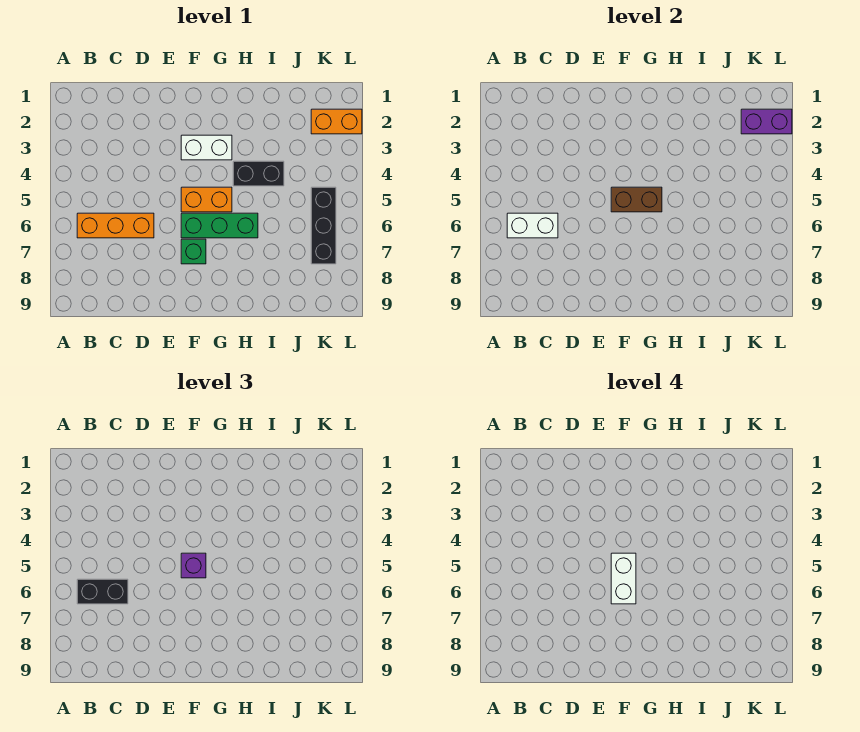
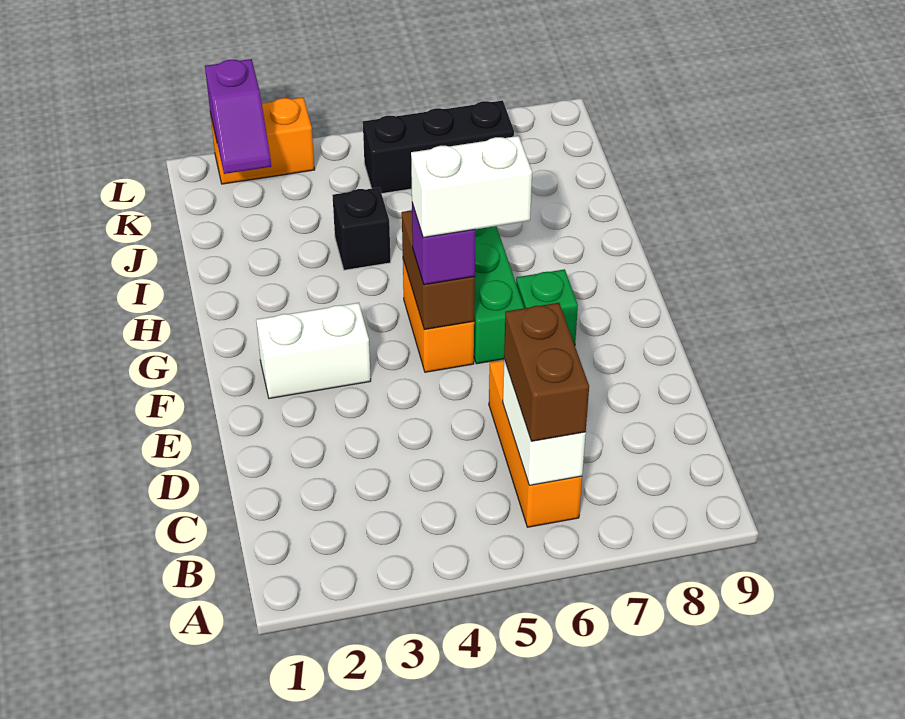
black 1x2 brick [77,579,128,604] -> brown 1x2 brick [504,303,589,441]
white 1x2 brick [181,135,232,160] -> white 1x2 brick turned to [256,303,371,399]
black 1x2 brick [233,161,284,186] -> black 1x1 brick [332,187,391,270]
orange 1x2 brick [311,109,362,134] -> orange 1x2 brick turned to [210,97,315,184]
purple 1x2 brick [741,109,792,134] -> purple 1x2 slope [205,59,271,174]

